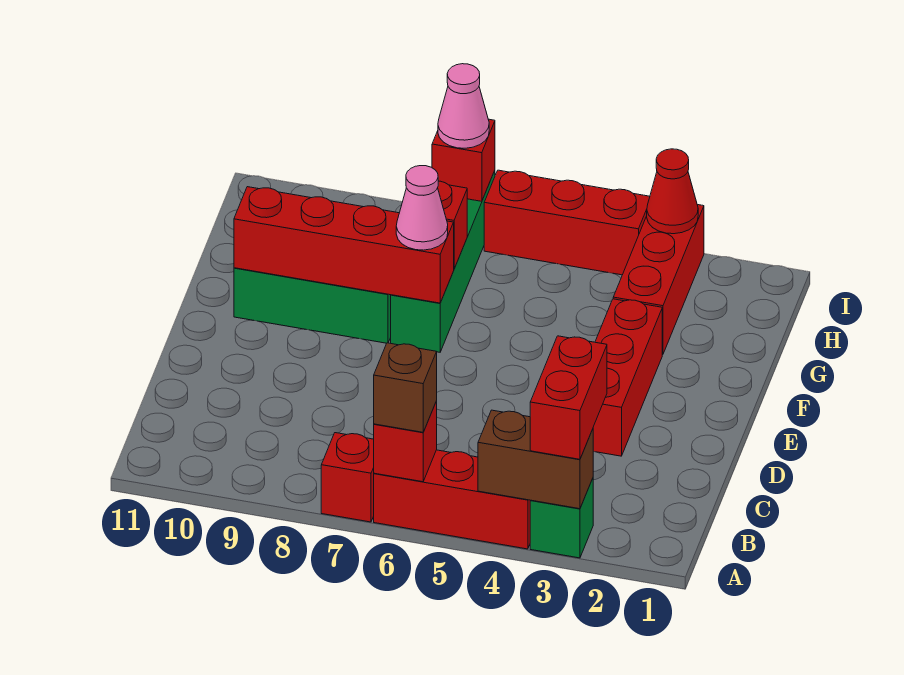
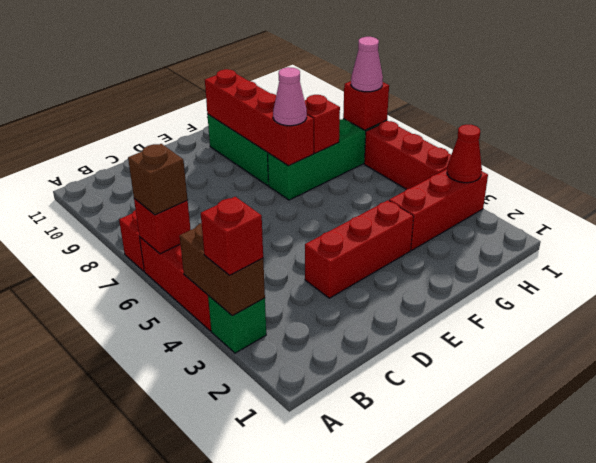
red 1x2 brick [530,336,607,459] -> red 1x1 brick [201,197,263,275]

